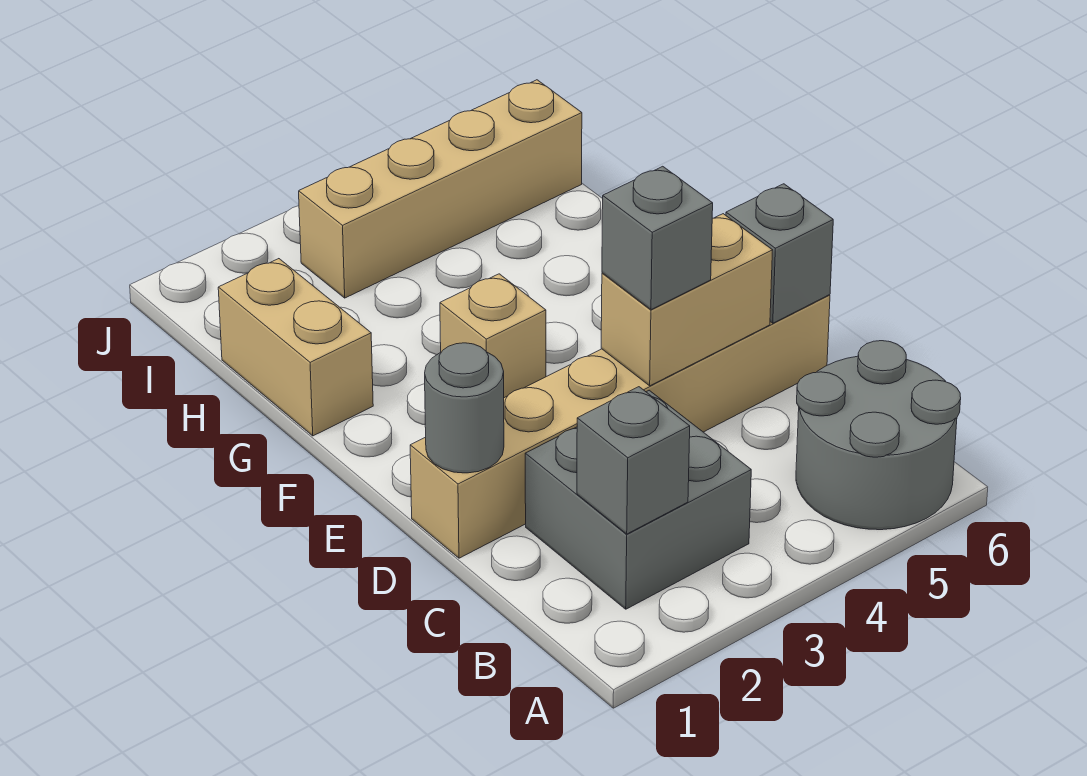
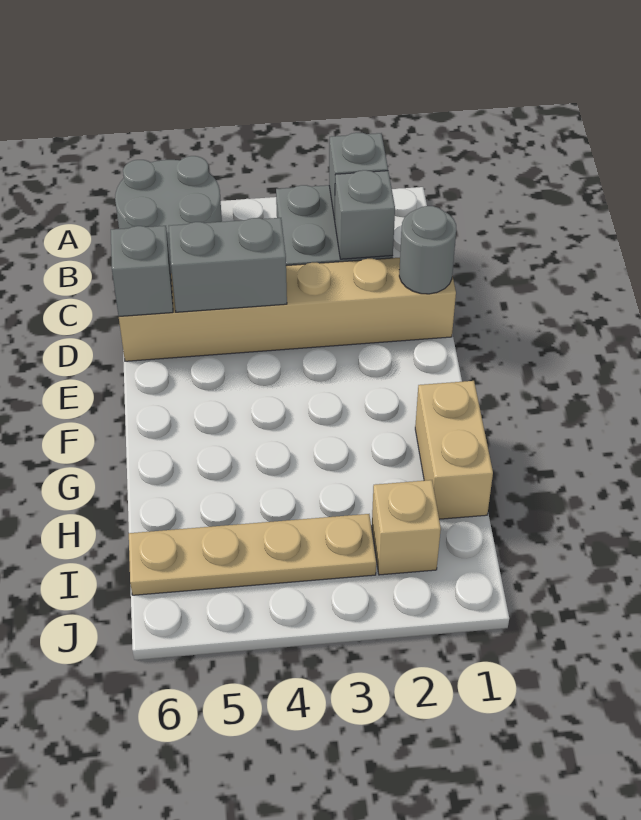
tan 1x2 brick [601,214,773,386] -> grey 1x2 brick [169,218,287,312]
grey 1x1 brick [602,166,713,310] -> grey 1x1 brick moved to [335,170,395,259]
tan 1x1 brick [440,274,546,398] -> tan 1x1 brick moved to [372,480,441,575]
tan 1x4 brick [299,80,582,298] -> tan 1x4 plate [129,514,376,595]

